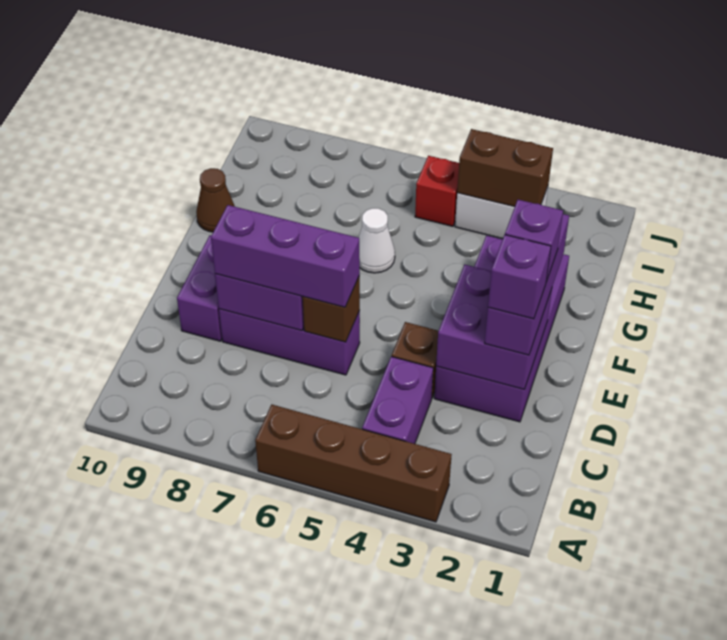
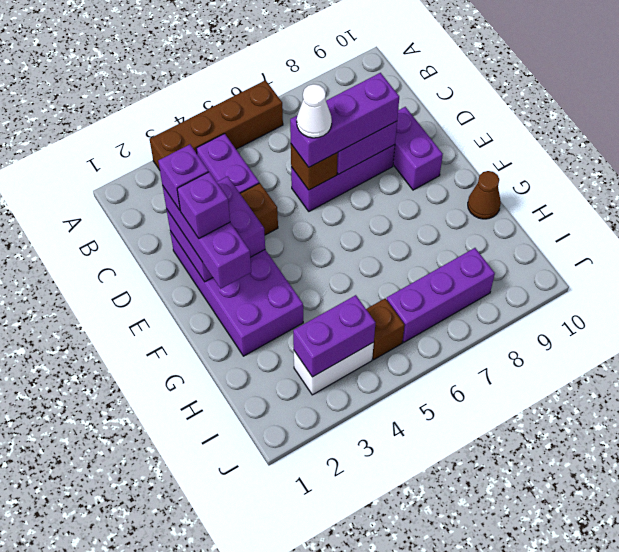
white 1x1 cone [359,208,395,273] -> white 1x1 cone moved to [297,84,332,138]
brown 1x2 brick [457,129,553,207] -> purple 1x2 brick [293,295,375,377]
red 1x1 brick [415,156,459,226] -> brown 1x1 brick [366,298,405,360]
none -> purple 1x3 brick [387,248,495,342]

